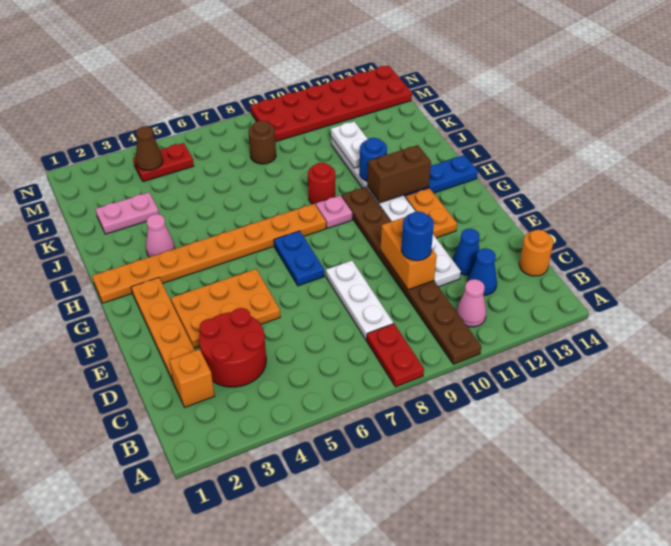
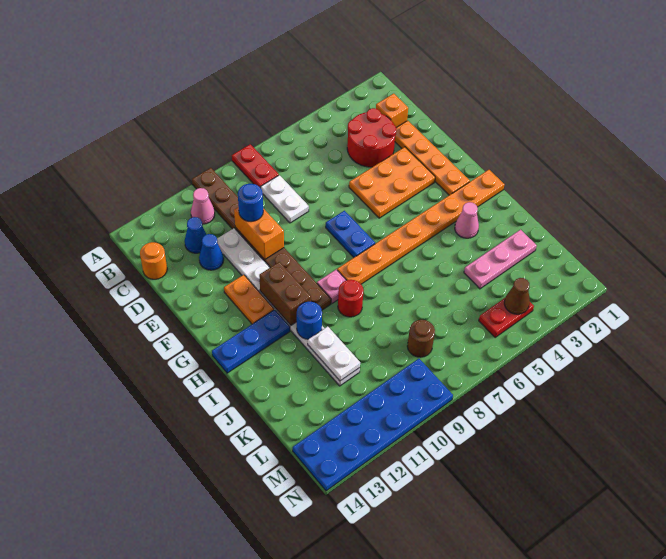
white 1x3 plate [326,261,393,340] -> white 1x2 plate [261,175,309,223]
brown 1x2 brick [367,145,431,203] -> brown 1x2 brick turned to [259,262,311,325]
pink 1x2 plate [96,193,159,234] -> pink 1x3 plate [464,230,537,289]
red 2x6 plate [251,65,412,142] -> blue 2x6 plate [293,359,453,491]

